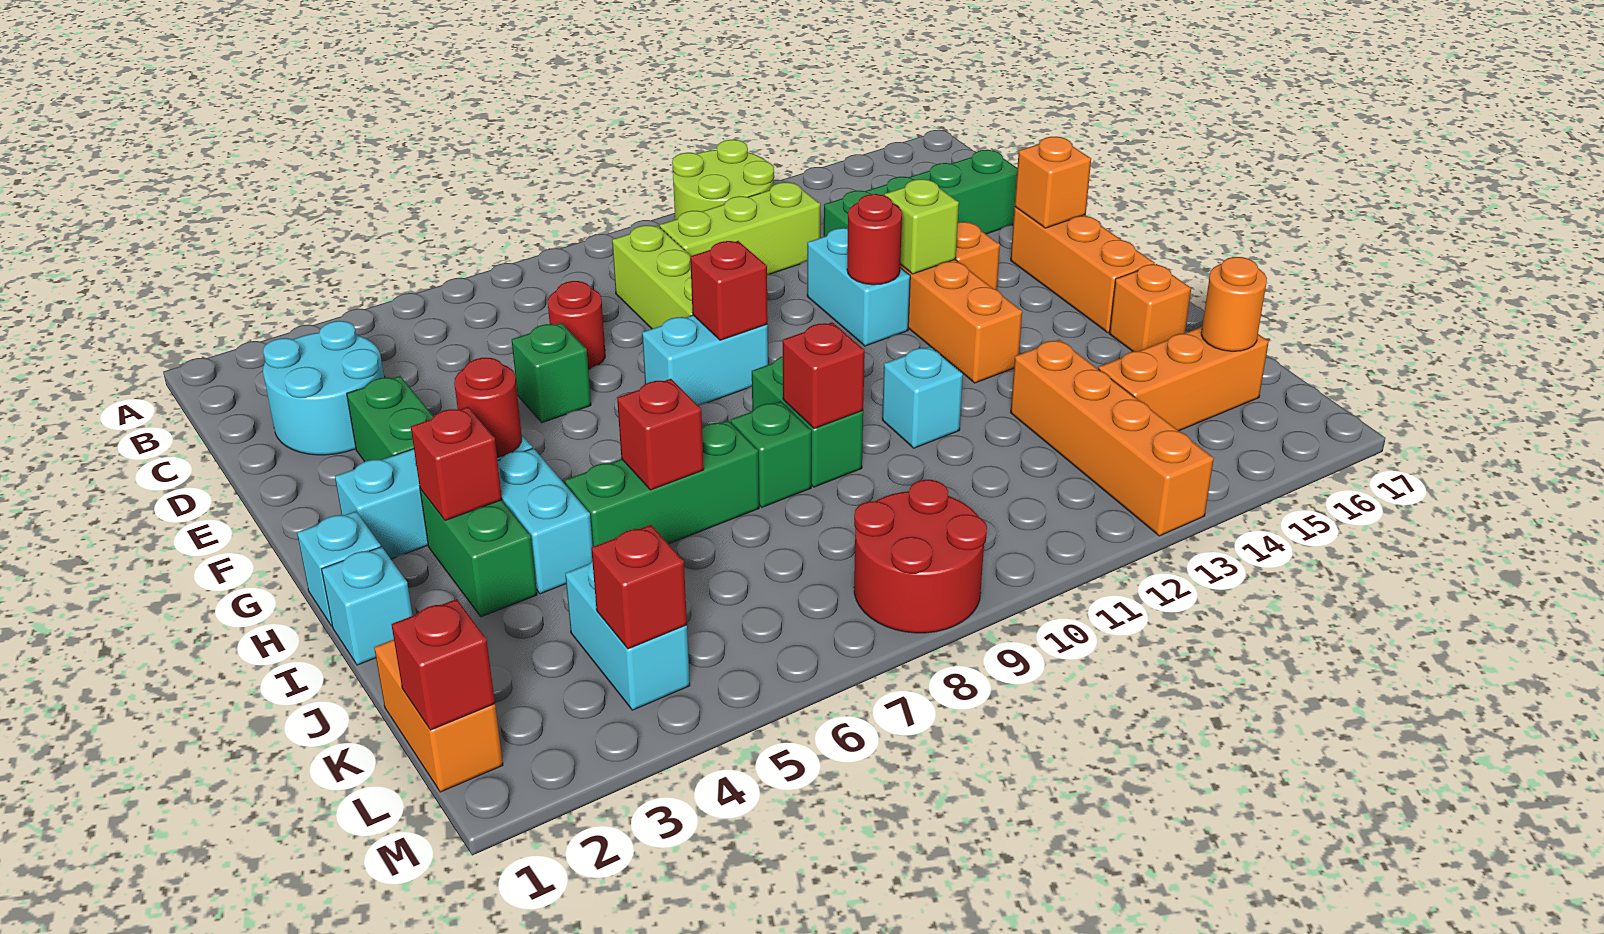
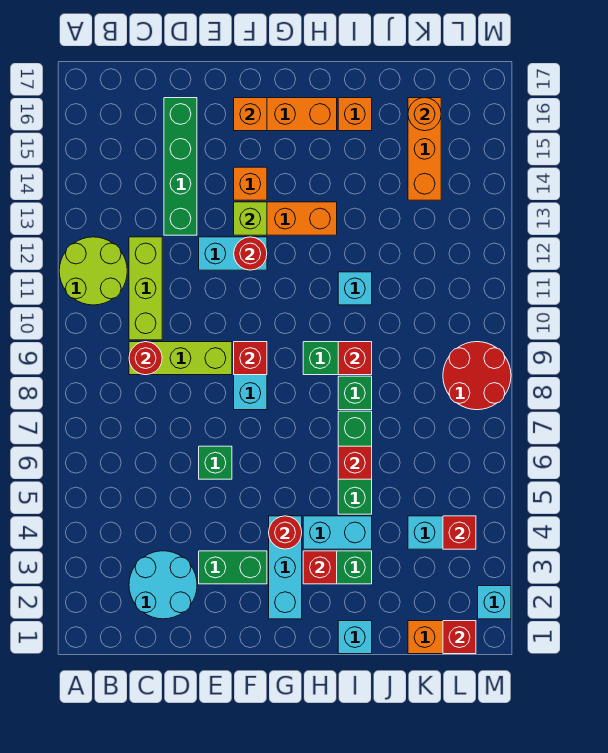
red 1x1 round brick [548,281,605,369] -> red 1x1 round brick moved to [129,342,162,375]
cyan 1x1 brick [297,511,381,626] -> cyan 1x1 brick moved to [478,586,511,619]
orange 1x4 brick [1010,339,1214,536] -> none

